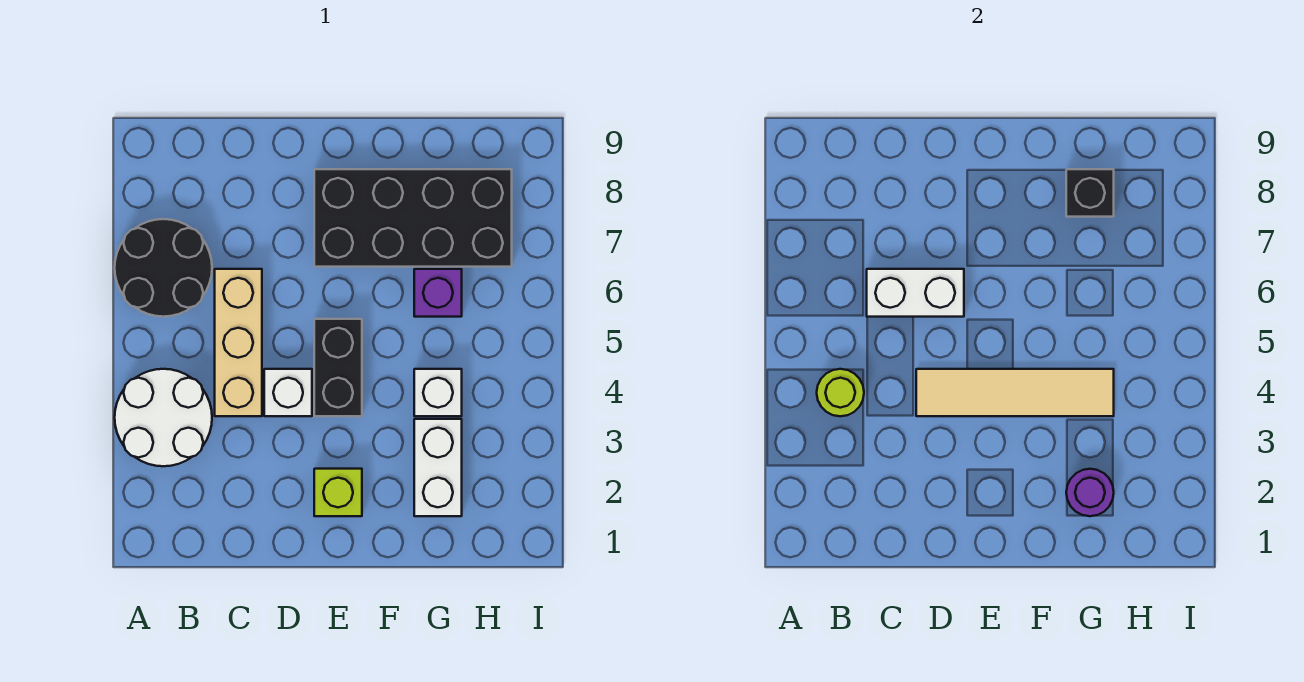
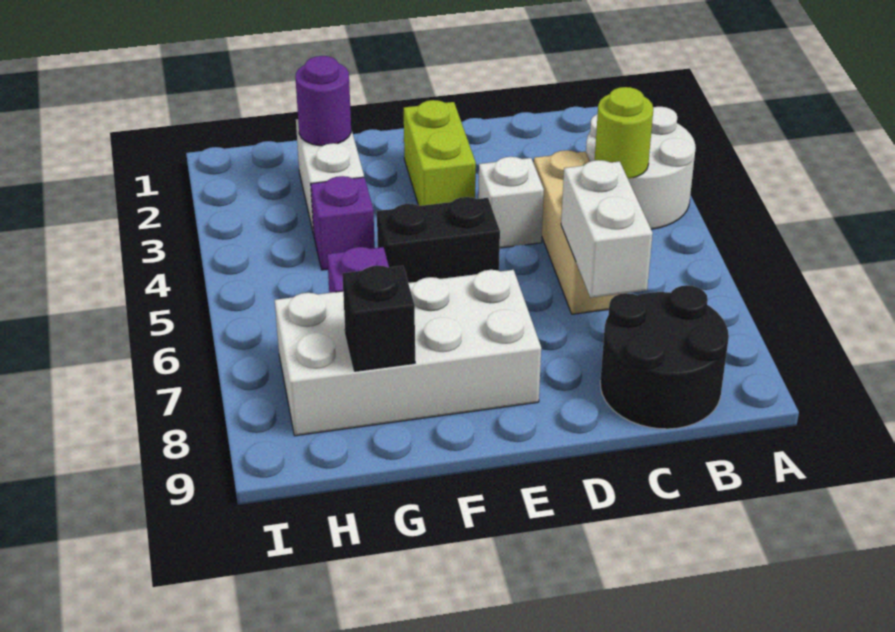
black 2x2 round brick [115,219,212,317] -> black 2x2 round brick moved to [600,285,729,429]
white 1x2 brick [867,269,964,317] -> white 1x2 brick turned to [561,160,653,298]
tan 1x4 tile [916,369,1114,416] -> none
lime 1x1 brick [314,469,362,516] -> lime 1x2 brick [404,100,476,206]
black 1x2 brick [314,319,362,416] -> black 1x2 brick turned to [377,197,500,283]
black 2x4 brick [314,169,512,267] -> white 2x4 brick [275,270,541,436]
white 1x1 brick [414,369,462,416] -> purple 1x1 brick [311,176,375,270]

